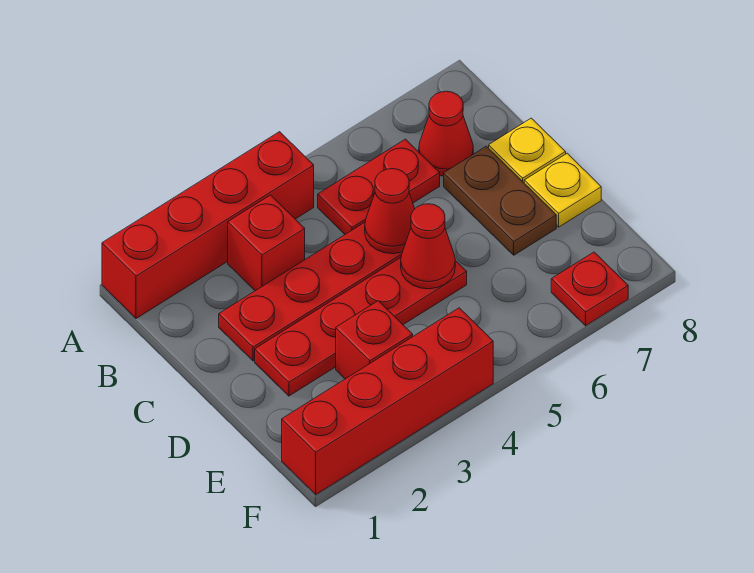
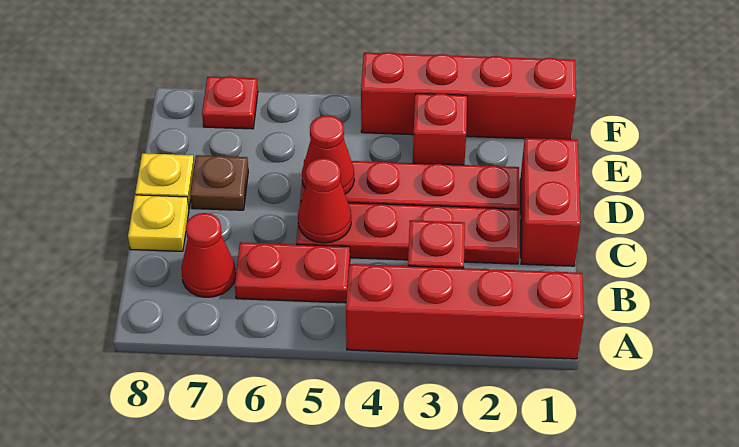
none -> red 1x2 brick [520,138,581,266]
brown 1x2 plate [444,146,556,255] -> brown 1x1 plate [190,155,248,210]

